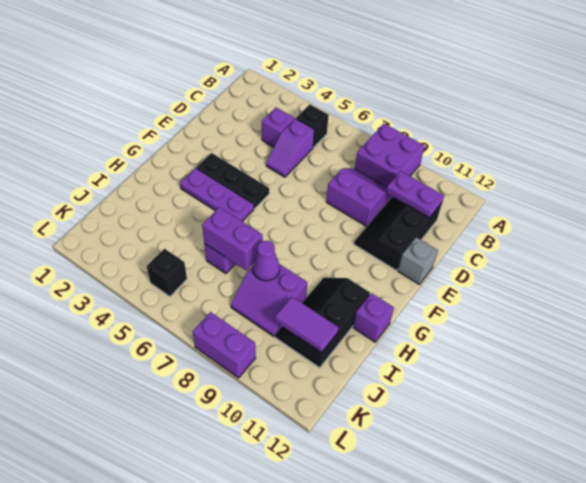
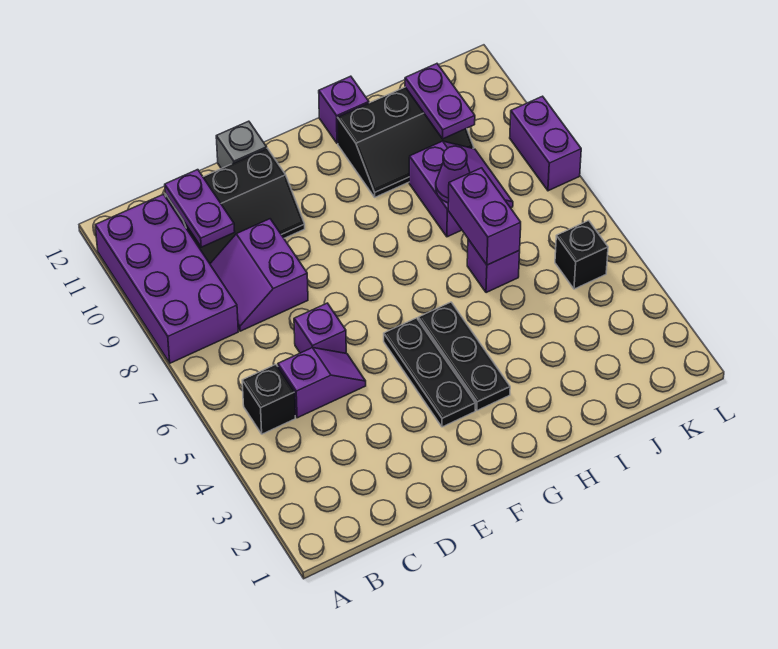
purple 2x2 brick [355,124,425,187] -> purple 2x4 brick [95,194,238,363]
purple 1x1 brick [262,108,295,147] -> purple 1x1 brick moved to [294,303,346,353]
purple 1x3 plate [180,168,254,222] -> black 1x3 plate [418,302,510,410]
purple 1x2 tile [275,297,339,353] -> purple 1x2 plate [405,64,475,139]

